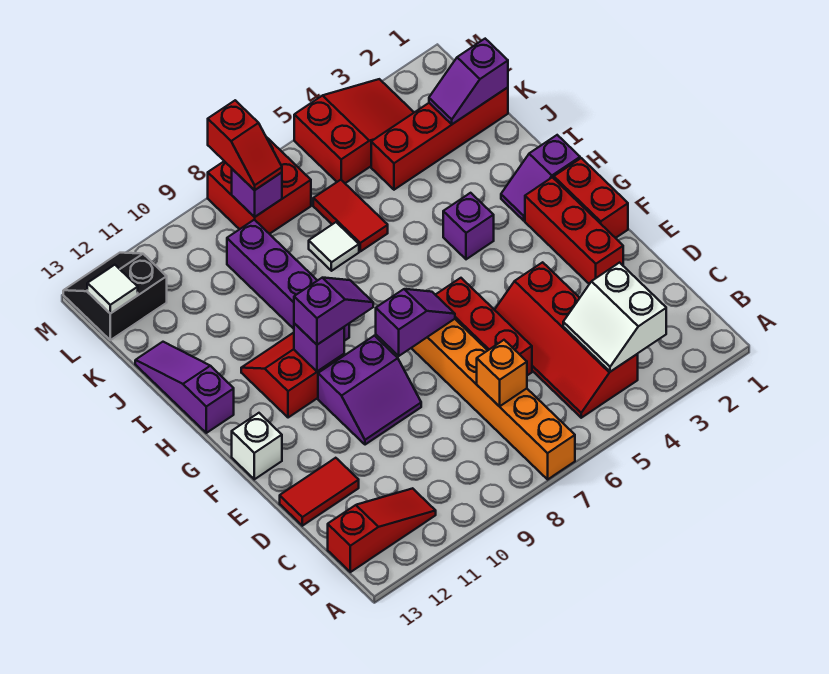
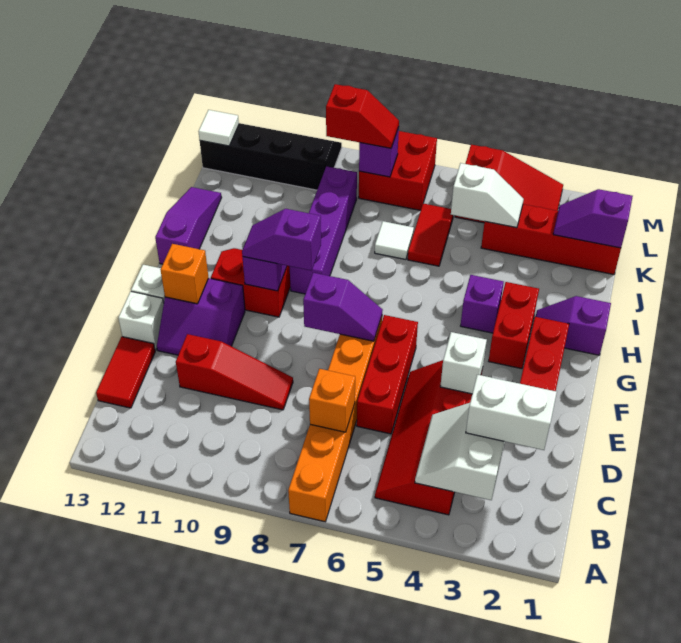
red 1x3 slope [328,488,436,572] -> red 1x3 slope moved to [176,334,293,410]
none -> white 1x2 brick [466,375,557,450]
red 1x2 tile [280,458,359,526] -> red 1x2 tile turned to [96,337,155,408]
none -> white 1x1 brick [440,332,487,394]
purple 2x2 slope [318,336,421,445] -> purple 2x2 slope moved to [157,278,245,355]
none -> white 1x1 brick [118,291,164,350]
red 1x2 brick [554,158,628,238] -> red 1x2 brick moved to [489,282,539,369]
none -> orange 1x1 brick [160,244,209,304]
purple 1x2 slope [294,278,373,345] -> purple 1x2 slope turned to [242,209,321,271]
none -> white 1x2 slope [451,163,524,228]
red 1x2 slope [208,100,282,190] -> red 1x2 slope turned to [326,84,399,148]
black 2x2 slope [63,253,167,340] -> black 2x4 slope [200,123,342,190]

